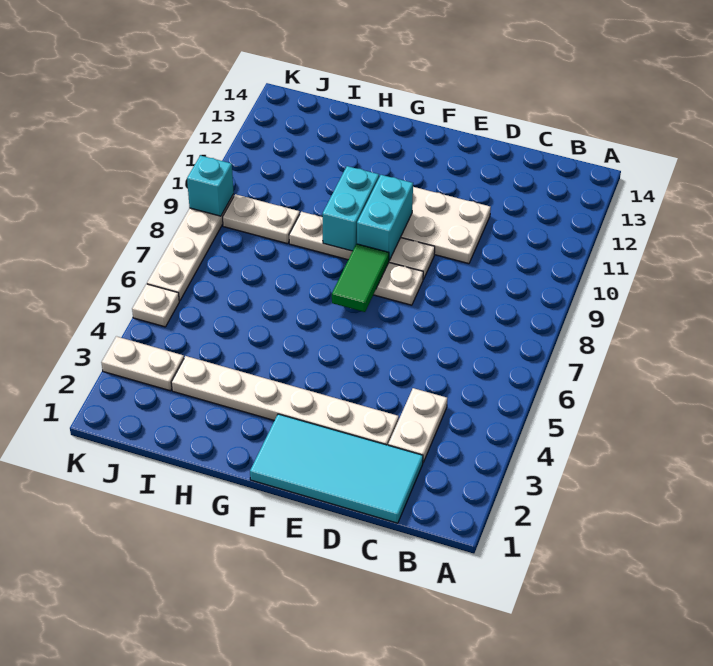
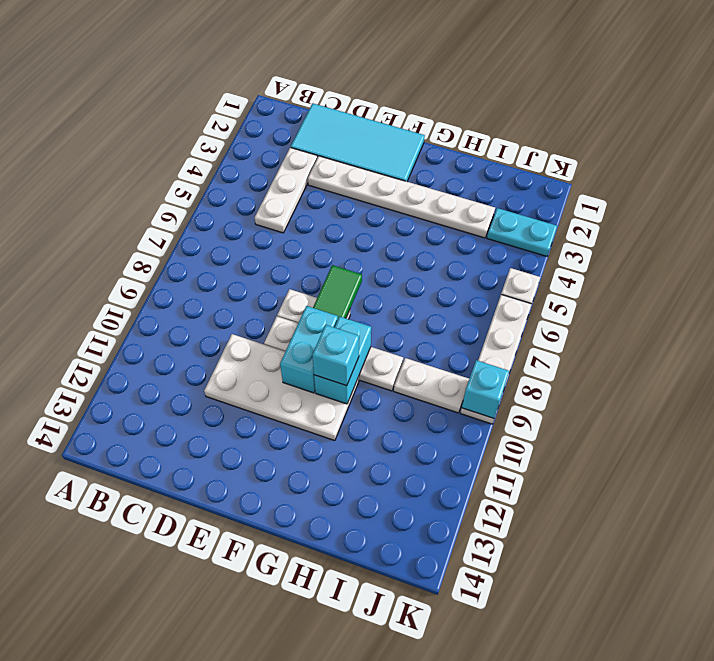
white 1x2 plate [388,388,447,462] -> white 1x3 plate [255,147,317,233]
none -> cyan 1x1 brick [312,325,359,386]
white 1x2 plate [101,336,184,391] -> cyan 1x2 plate [487,208,557,256]

